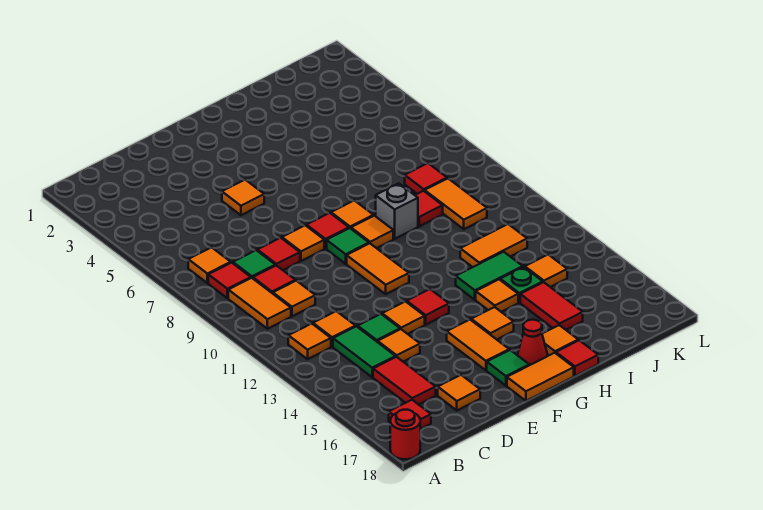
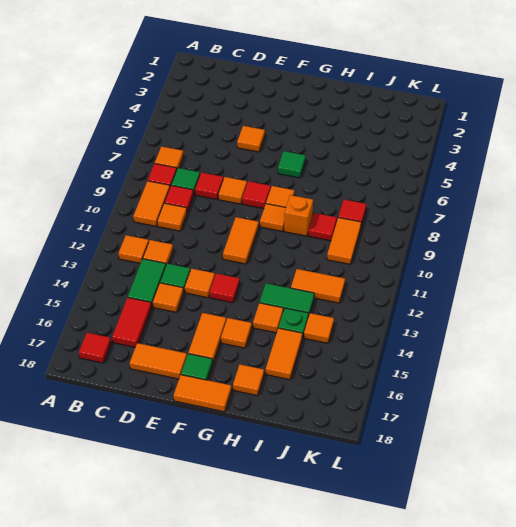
red 1x1 round brick [390,410,420,459] -> none
orange 1x1 tile [438,375,480,410] -> orange 1x2 tile [130,343,187,379]
green 1x1 tile [327,228,369,264] -> green 1x1 tile moved to [278,151,306,178]
red 1x1 cone [518,320,548,365] -> none
grey 1x1 brick [376,183,418,239] -> orange 1x1 brick [284,195,313,236]
red 1x1 tile [556,340,598,376] -> none
red 1x2 tile [520,282,583,330] -> orange 1x2 tile [266,328,303,380]

